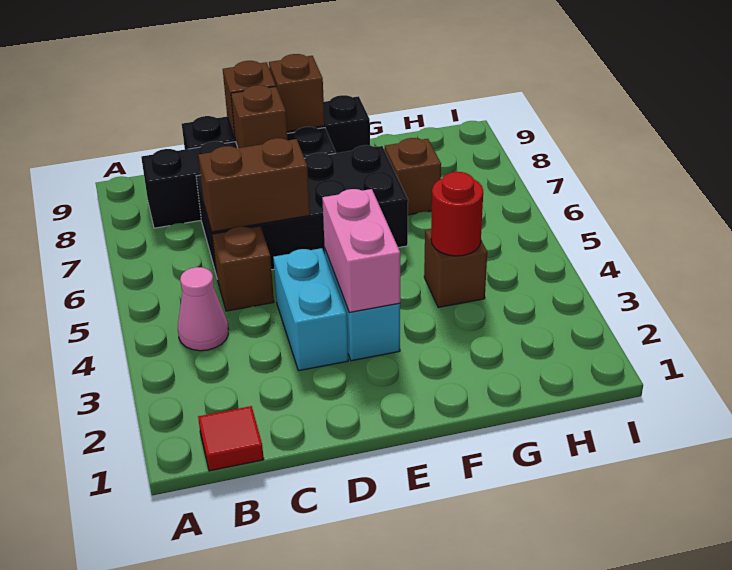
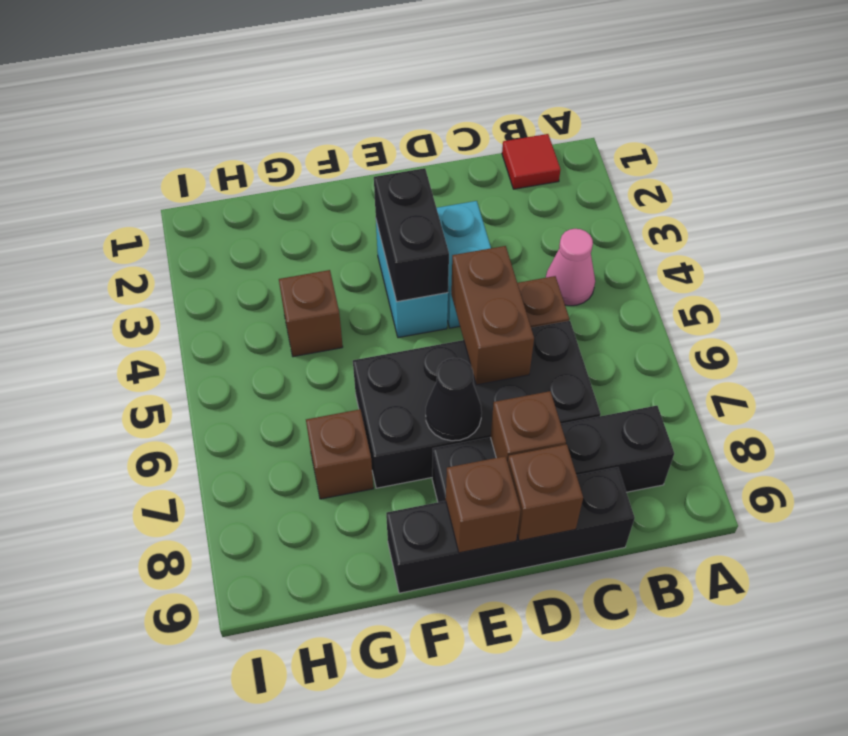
brown 1x2 brick [198,138,310,232] -> brown 1x2 brick turned to [451,246,534,385]
pink 1x2 brick [322,189,400,312] -> black 1x2 brick [374,168,449,302]
none -> black 1x1 cone [426,358,482,441]
red 1x1 round brick [431,172,483,256] -> none

